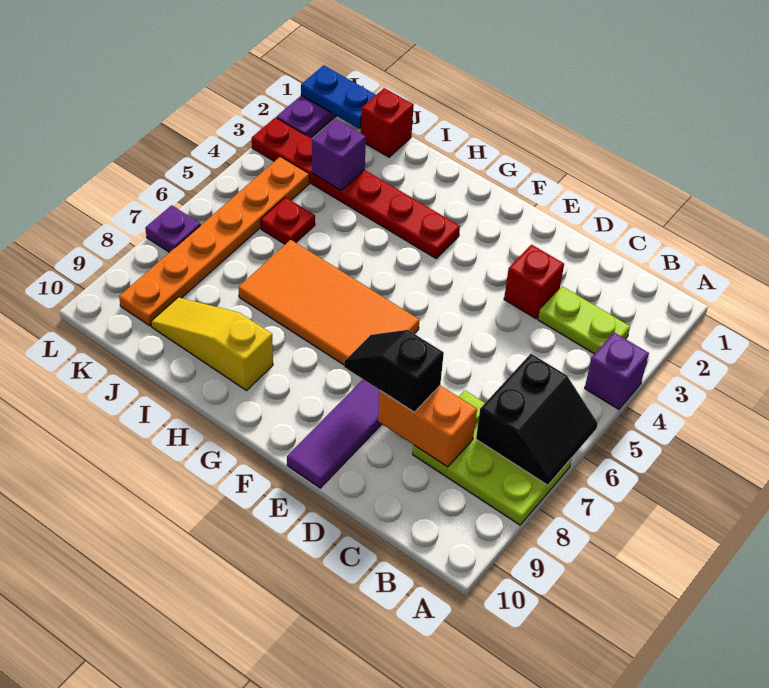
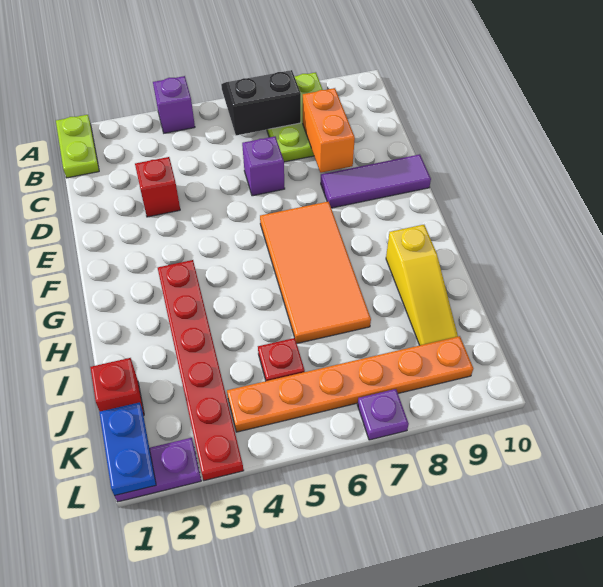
lime 1x2 plate [538,286,630,354] -> lime 1x2 plate moved to [56,115,99,178]
black 1x2 slope [344,330,444,412] -> none
purple 1x1 brick [312,119,366,190] -> purple 1x1 brick moved to [242,136,285,196]

